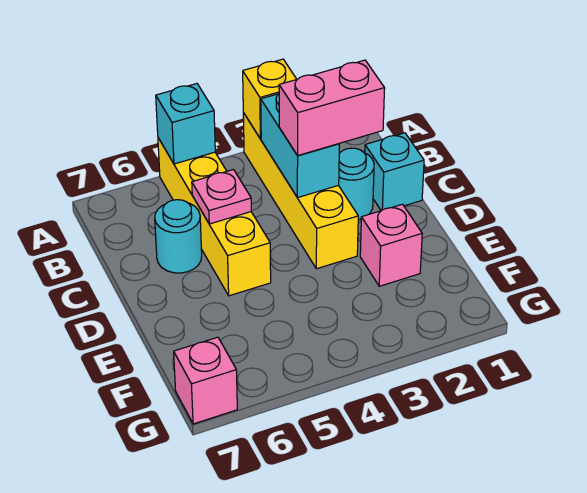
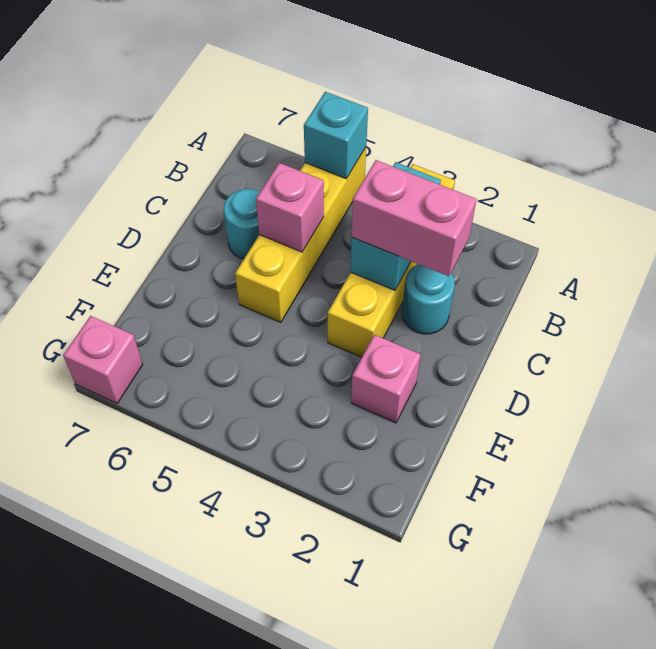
yellow 1x1 brick [243,59,297,139] -> none
cyan 1x1 brick [365,133,424,211] -> none
pink 1x1 plate [192,170,251,224] -> pink 1x1 brick [256,163,324,252]

